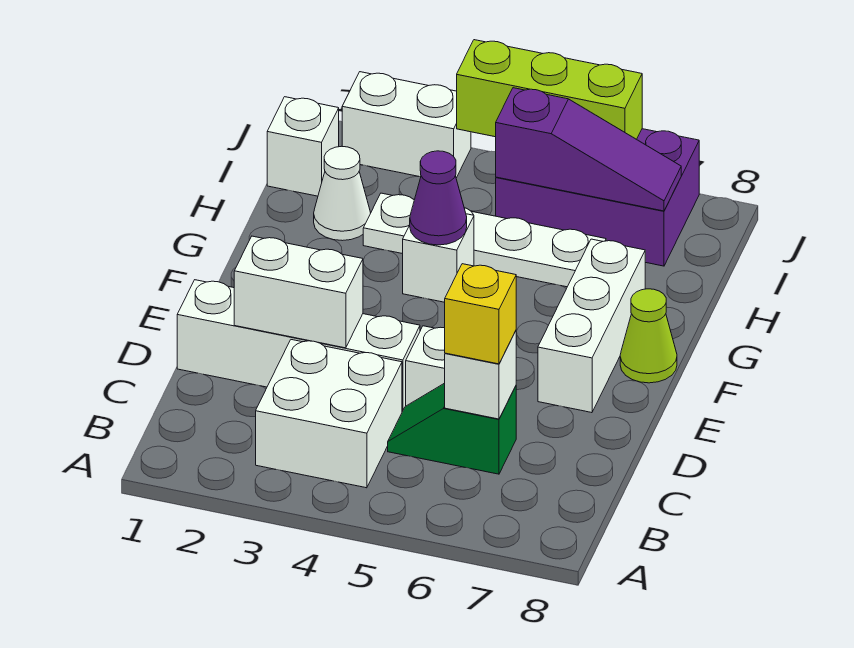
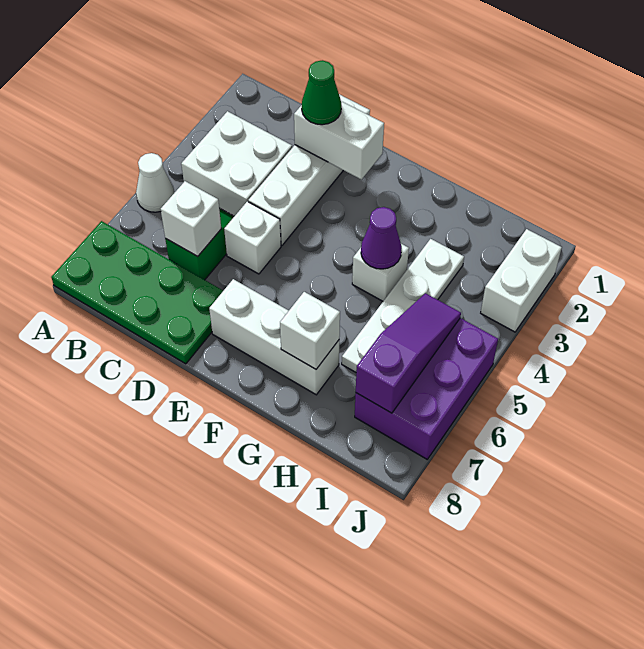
none -> green 2x4 plate [51,221,223,364]
yellow 1x1 brick [445,264,516,364] -> none
white 1x2 brick [234,236,363,348] -> white 1x2 brick turned to [294,101,384,180]
none -> green 1x1 cone [302,60,341,125]
lime 1x1 cone [620,289,677,383] -> none
white 1x1 cone [314,146,370,241] -> white 1x1 cone moved to [136,153,174,212]
white 1x1 brick [267,97,339,196] -> white 1x1 brick moved to [280,292,340,369]
purple 1x3 slope [496,88,681,211] -> purple 1x3 slope turned to [356,293,461,413]
lime 1x3 brick [457,40,642,139] -> none

